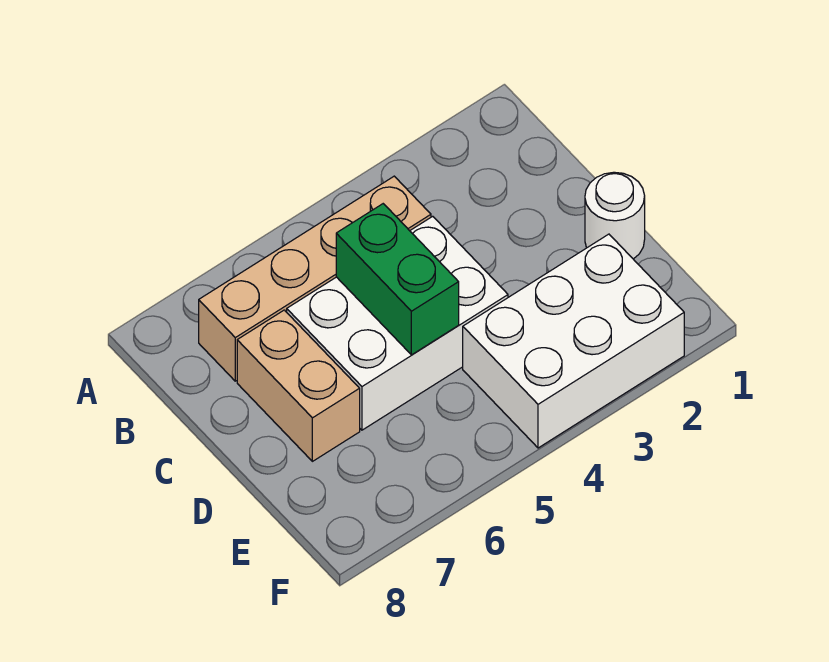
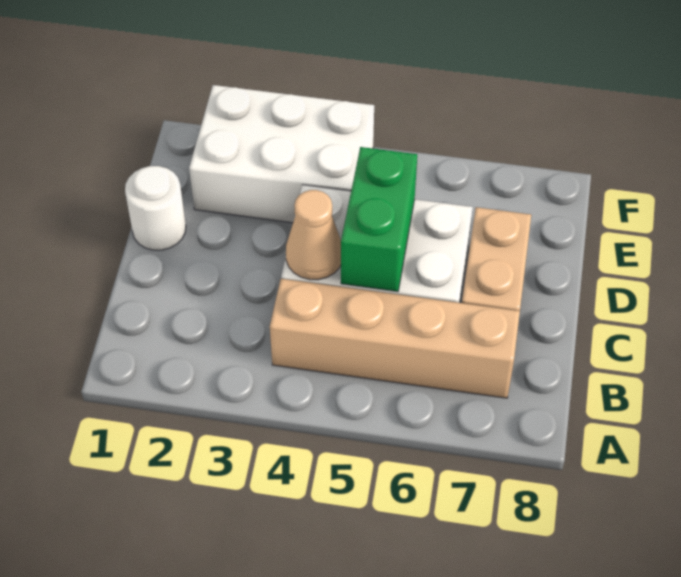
none -> tan 1x1 cone [286,190,341,280]

